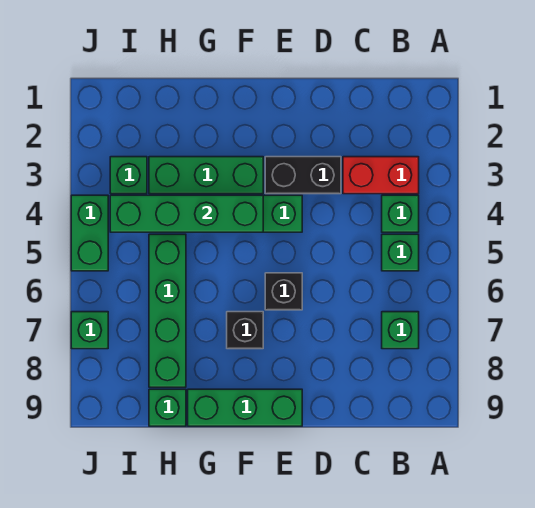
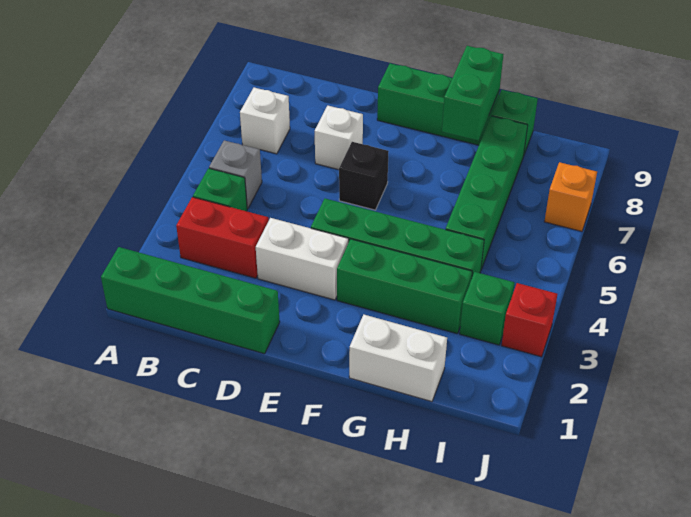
green 1x1 brick [382,234,419,271] -> grey 1x1 brick [209,140,262,209]
green 1x1 brick [382,312,419,349] -> white 1x1 brick [240,88,290,154]
black 1x2 brick [265,157,341,194] -> white 1x2 brick [256,218,348,300]
none -> white 1x1 brick [315,106,363,170]
green 1x4 brick [110,195,263,232] -> green 1x4 brick moved to [101,247,280,354]
black 1x1 brick [227,312,263,349] -> none
none -> white 1x2 brick [349,315,447,402]
none -> red 1x1 brick [501,283,557,357]
green 1x2 brick [71,195,108,271] -> green 1x2 brick moved to [442,46,503,141]
green 1x1 brick [71,312,108,349] -> orange 1x1 brick [544,162,597,231]

